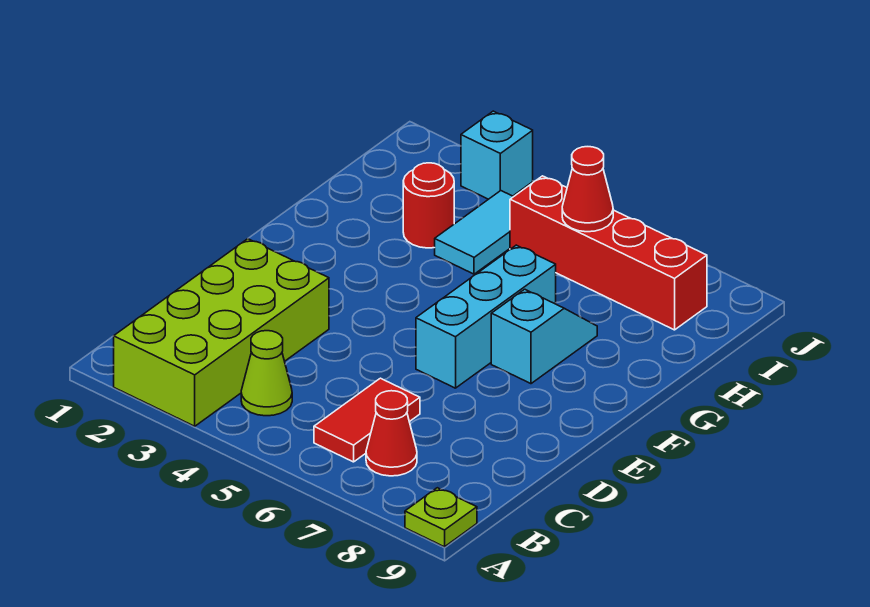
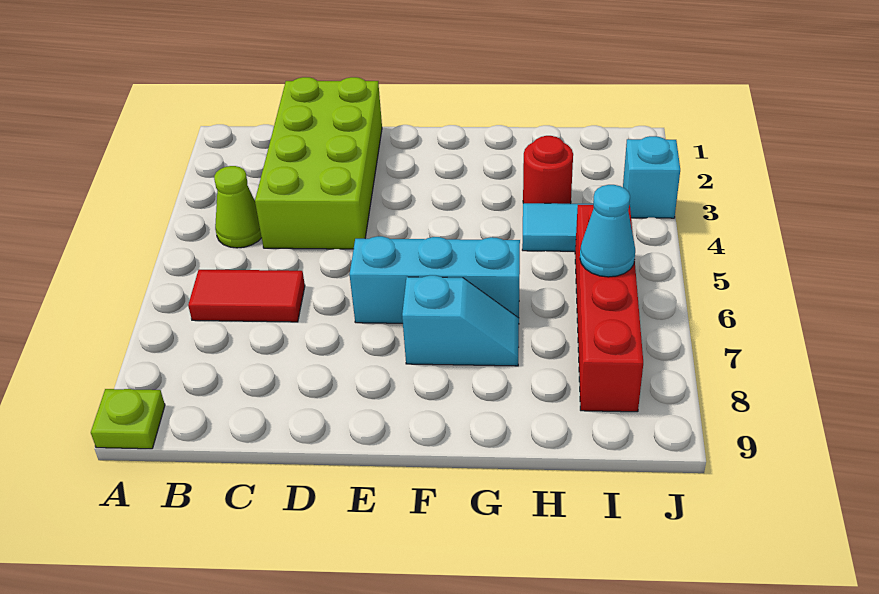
lime 2x4 brick [114,239,329,426] -> lime 2x4 brick turned to [255,77,382,249]
red 1x1 cone [366,391,417,476] -> none
red 1x1 cone [562,147,613,232] -> cyan 1x1 cone [580,185,635,277]

